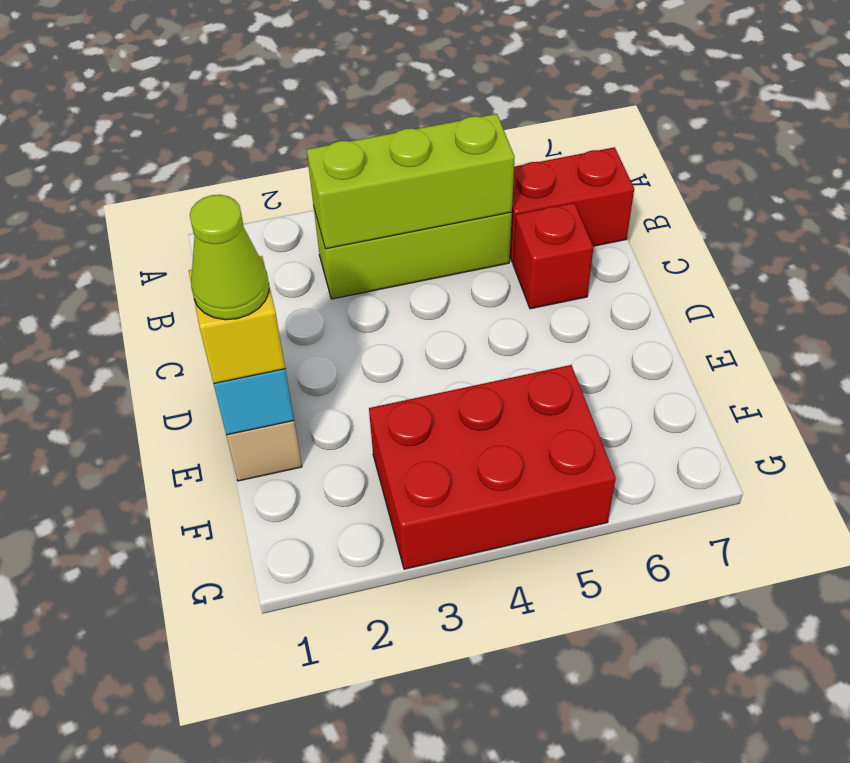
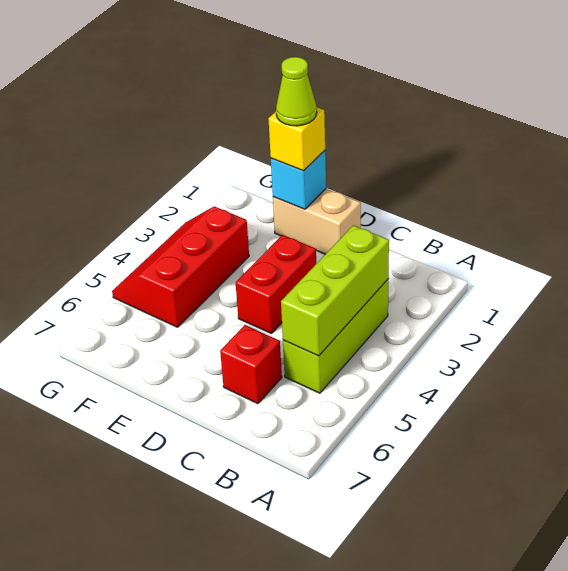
red 1x2 brick [510,147,634,263] -> red 1x2 brick moved to [236,235,316,334]
red 2x3 brick [369,365,616,569] -> red 2x3 slope [112,206,249,327]

